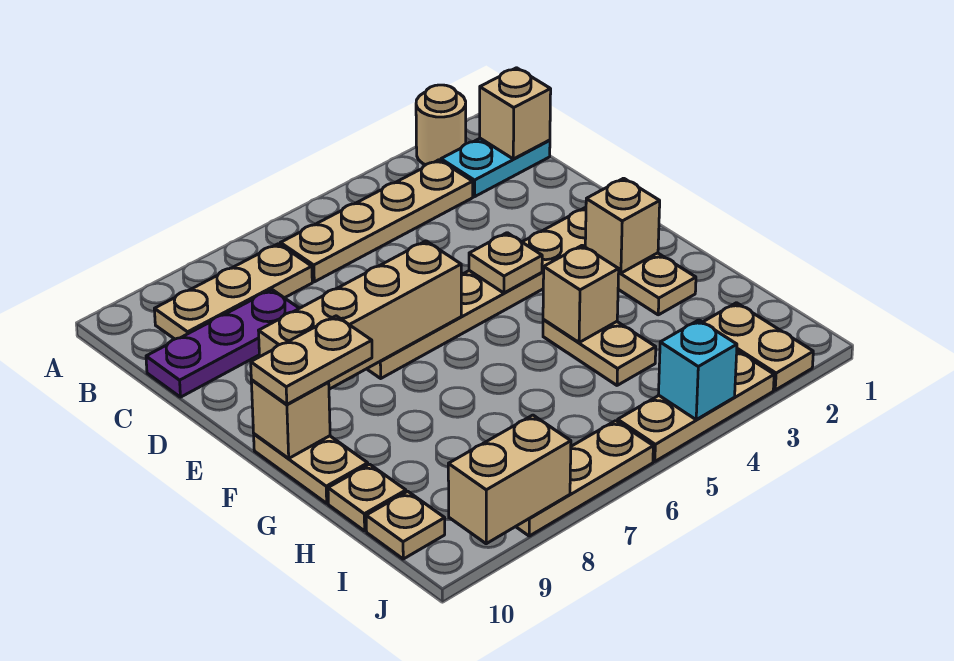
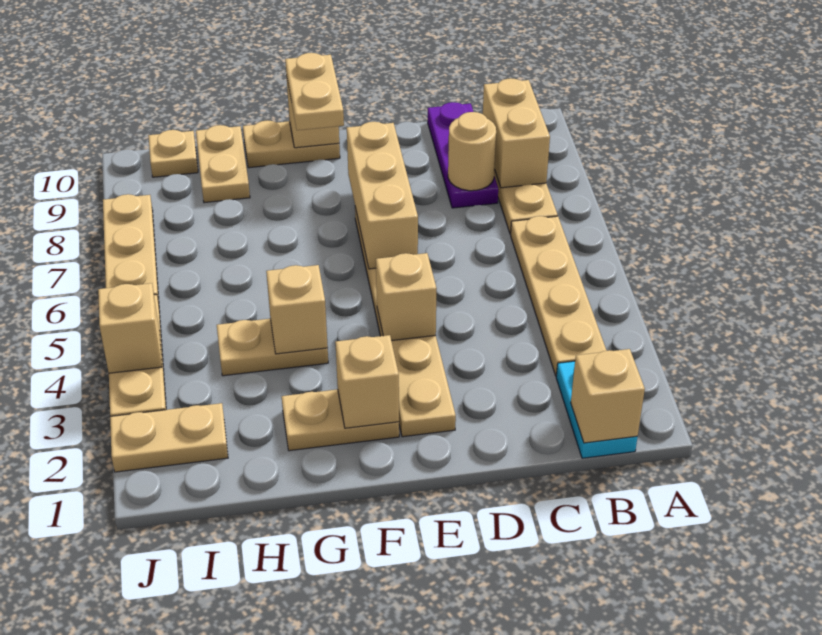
tan 1x1 round brick [416,85,466,165] -> tan 1x1 round brick moved to [448,112,496,191]
tan 1x1 plate [469,233,542,293] -> tan 1x1 brick [376,253,437,341]
tan 1x4 brick [259,241,461,389] -> tan 1x3 brick [347,122,418,269]
tan 1x1 plate [328,464,406,531] -> tan 1x2 plate [196,125,250,203]
cyan 1x1 brick [659,320,737,420] -> tan 1x1 brick [98,283,162,373]
tan 1x2 brick [448,415,571,544] -> tan 1x2 brick moved to [483,78,550,188]

